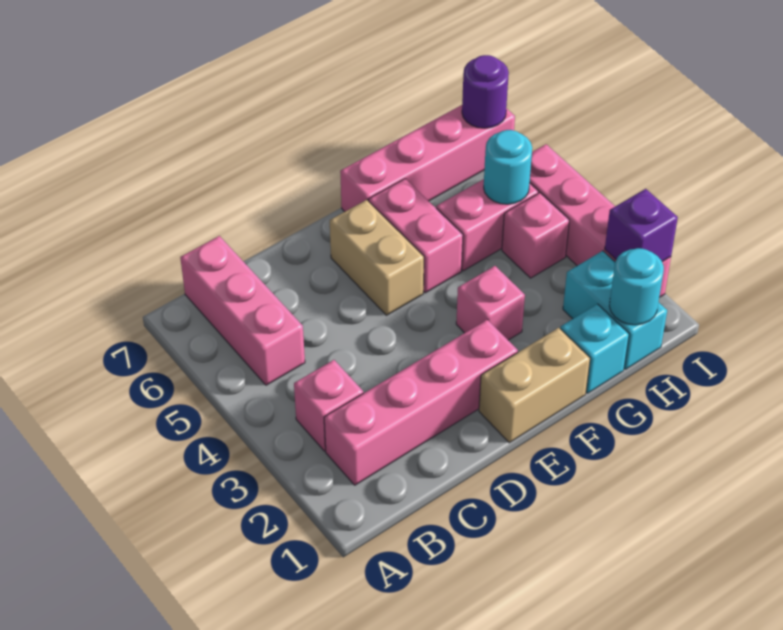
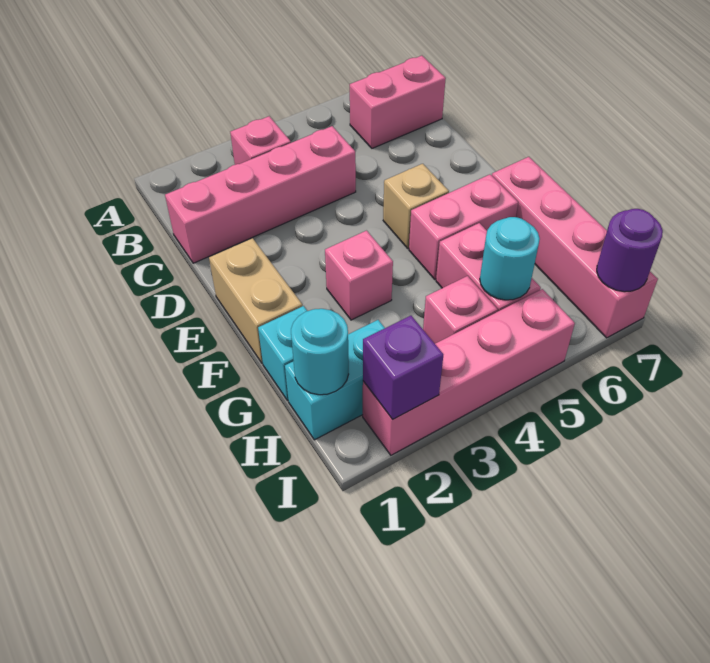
pink 1x4 brick [324,320,518,485] -> pink 1x4 brick turned to [165,126,356,263]
pink 1x3 brick [180,236,305,385] -> pink 1x2 brick [350,56,446,148]
tan 1x2 brick [330,200,424,315] -> tan 1x1 brick [383,164,449,248]

